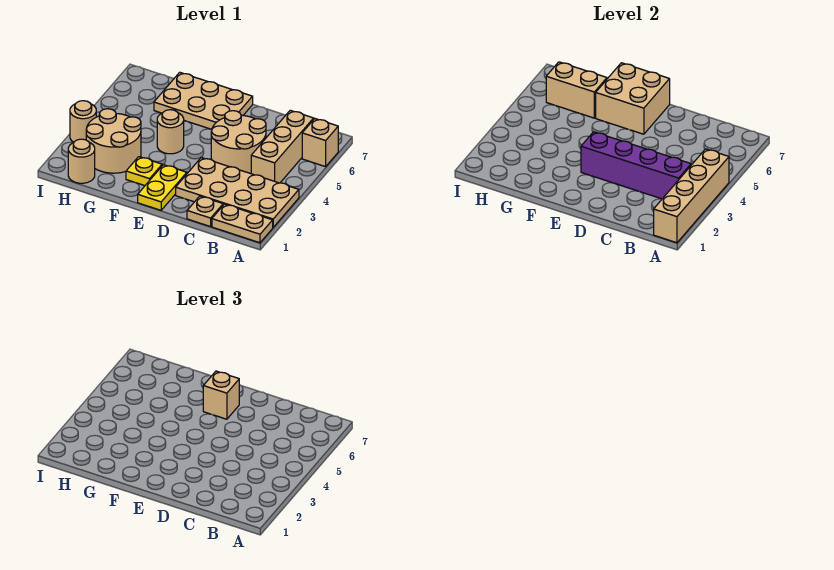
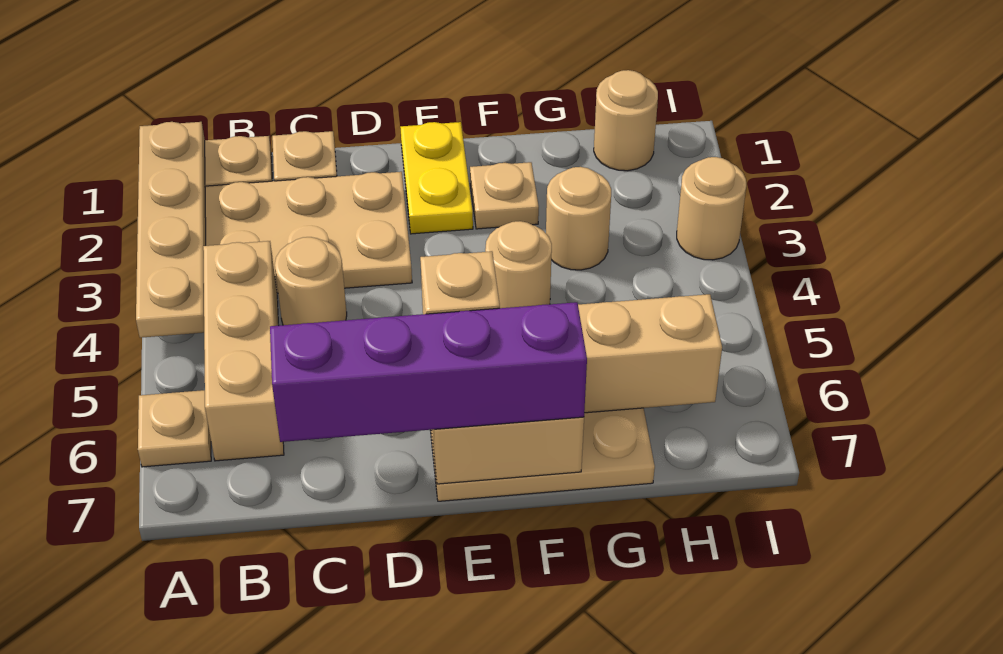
tan 1x4 brick [654,149,729,243] -> tan 1x4 plate [136,122,206,338]
tan 1x1 brick [302,119,338,167] -> tan 1x1 plate [138,390,211,467]
purple 1x4 brick [581,132,691,199] -> purple 1x4 brick moved to [270,302,587,442]
tan 2x2 round brick [211,111,266,173] -> tan 1x1 round brick [275,237,347,325]
yellow 1x1 plate [126,157,162,186] -> tan 1x1 plate [470,162,539,229]
tan 2x2 round brick [86,109,141,173] -> tan 1x1 round brick [546,167,611,270]

